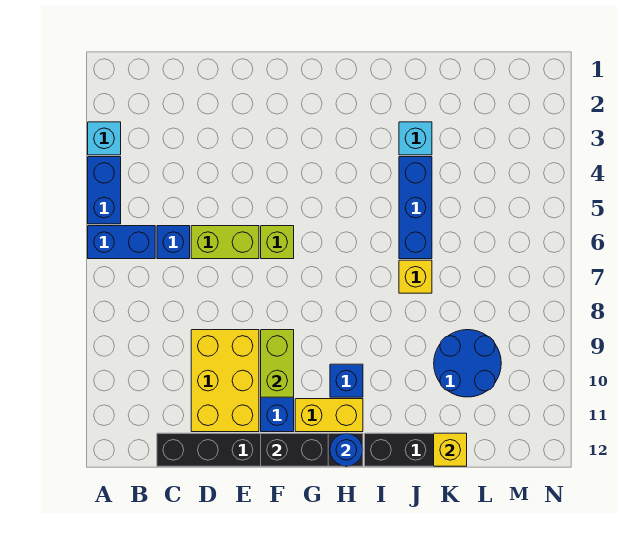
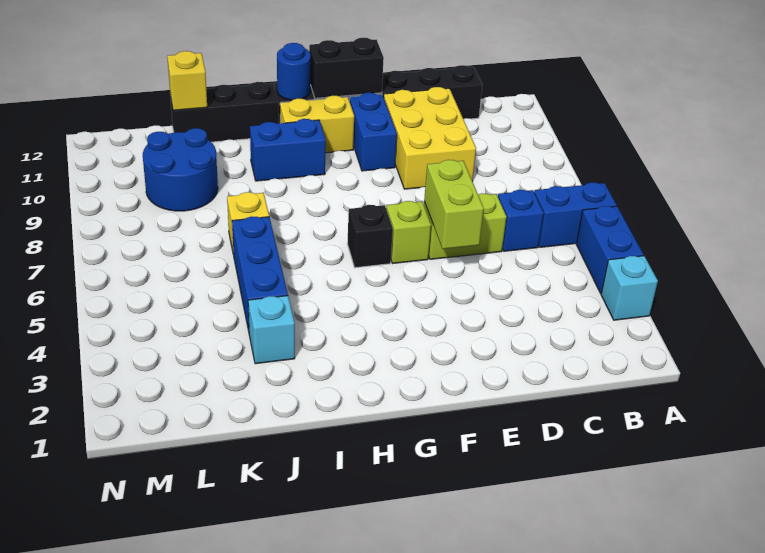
lime 1x2 brick [261,330,294,397] -> lime 1x2 brick moved to [424,160,484,249]
none -> black 1x1 brick [347,205,393,268]
blue 1x1 brick [330,364,363,397] -> blue 1x2 brick [250,119,326,181]

